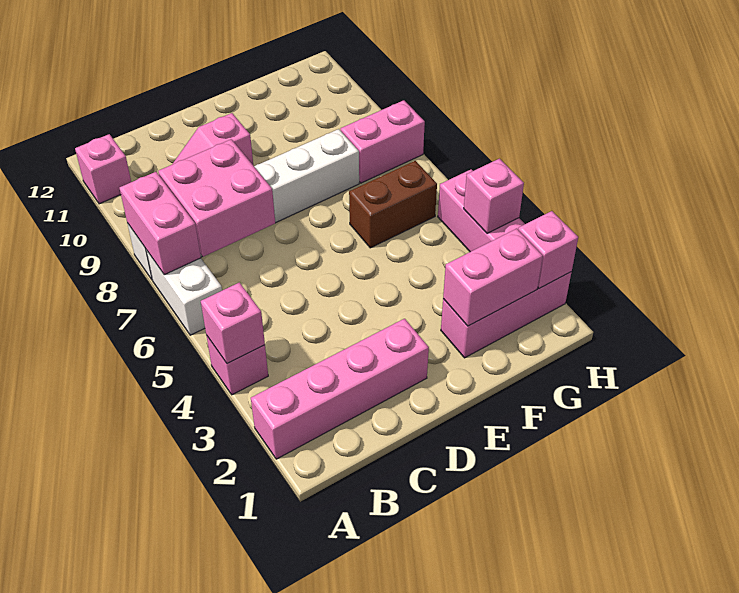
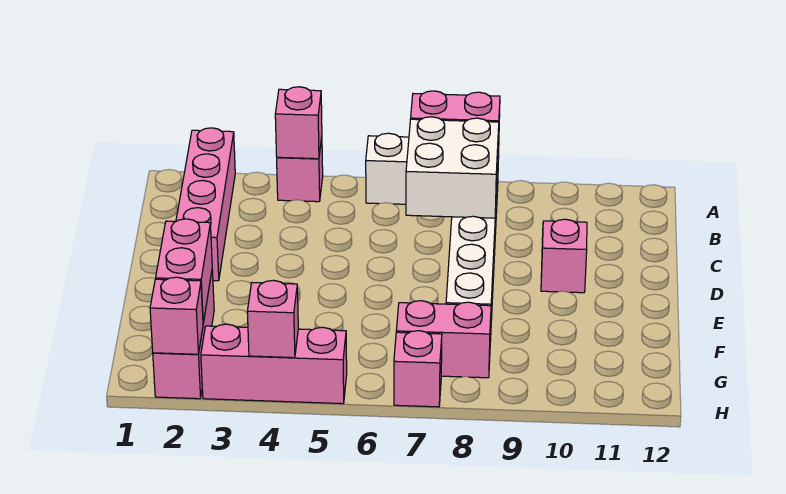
pink 1x1 brick [75,134,131,204] -> pink 1x1 brick moved to [394,331,442,407]
pink 2x2 brick [158,139,275,257] -> white 2x2 brick [406,117,499,218]
brown 1x2 brick [349,161,437,248] -> none
pink 1x2 brick [341,100,425,183] -> pink 1x2 brick turned to [396,301,491,378]

